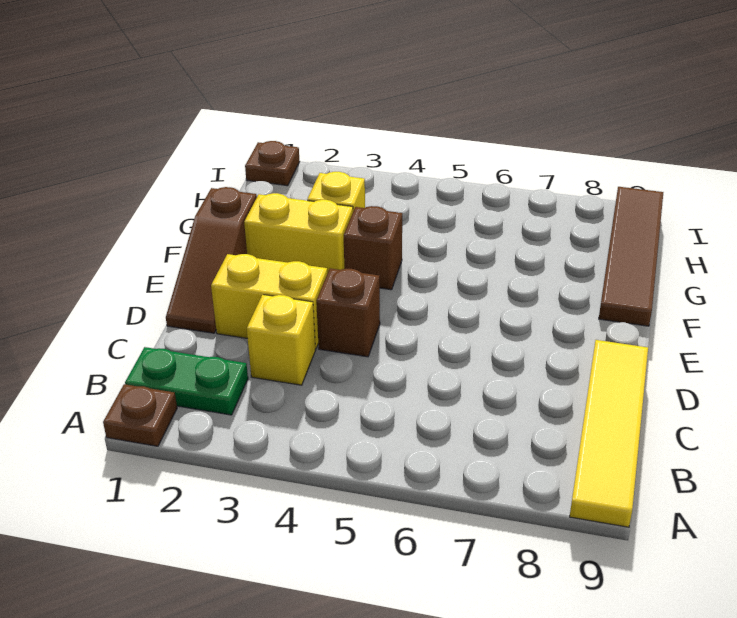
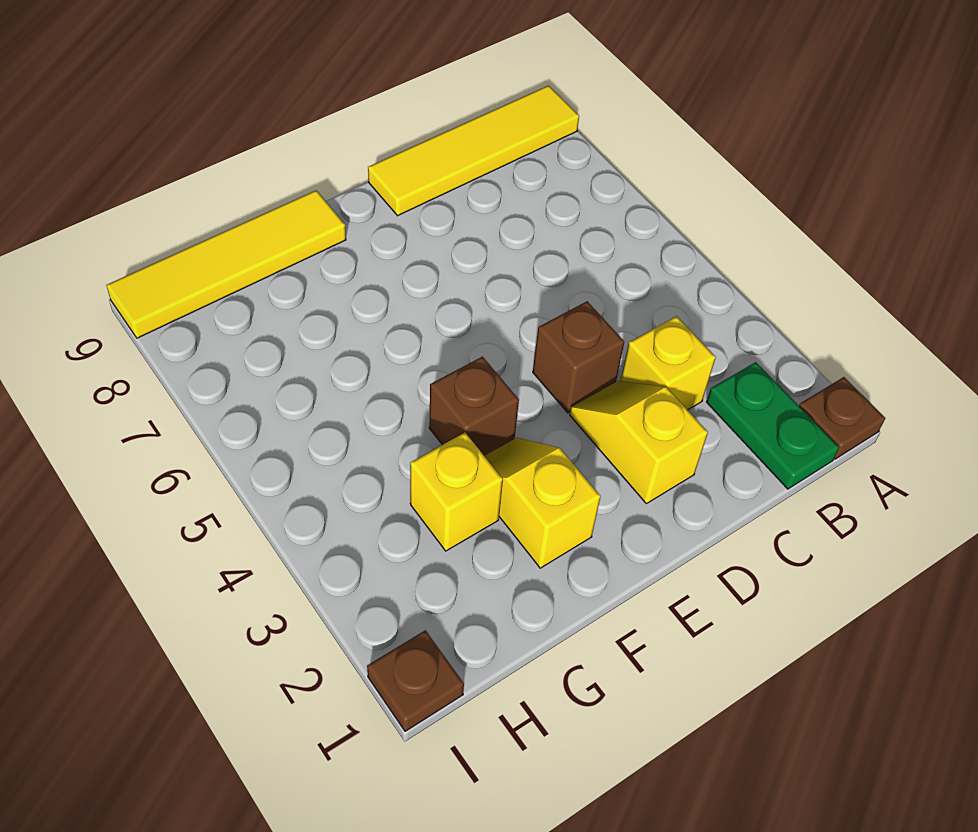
brown 1x3 slope [166,187,257,333] -> none
yellow 1x2 brick [211,254,327,349] -> yellow 1x2 slope [570,381,708,504]
yellow 1x2 brick [244,193,353,273] -> yellow 1x2 slope [485,438,601,568]
brown 1x4 tile [599,187,663,326] -> yellow 1x4 tile [106,190,346,338]

